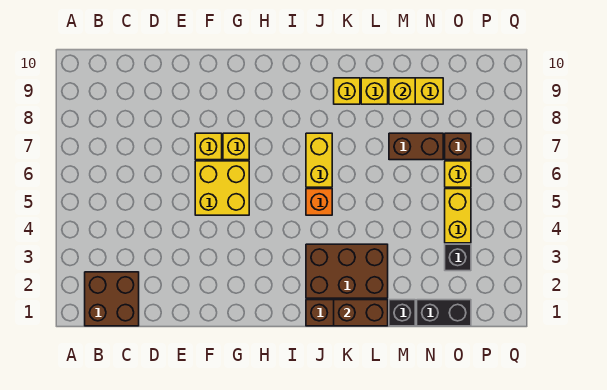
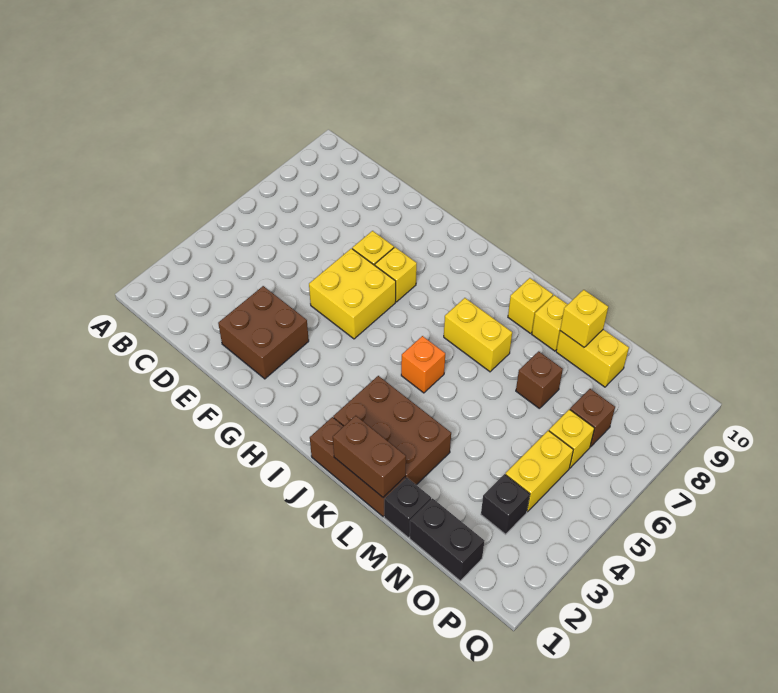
brown 2x2 brick [85,272,139,326] -> brown 2x2 brick moved to [218,286,309,379]
yellow 1x2 brick [306,133,332,187] -> yellow 1x2 brick turned to [444,298,512,372]
brown 1x2 brick [389,133,443,160] -> brown 1x1 brick [516,351,563,409]

